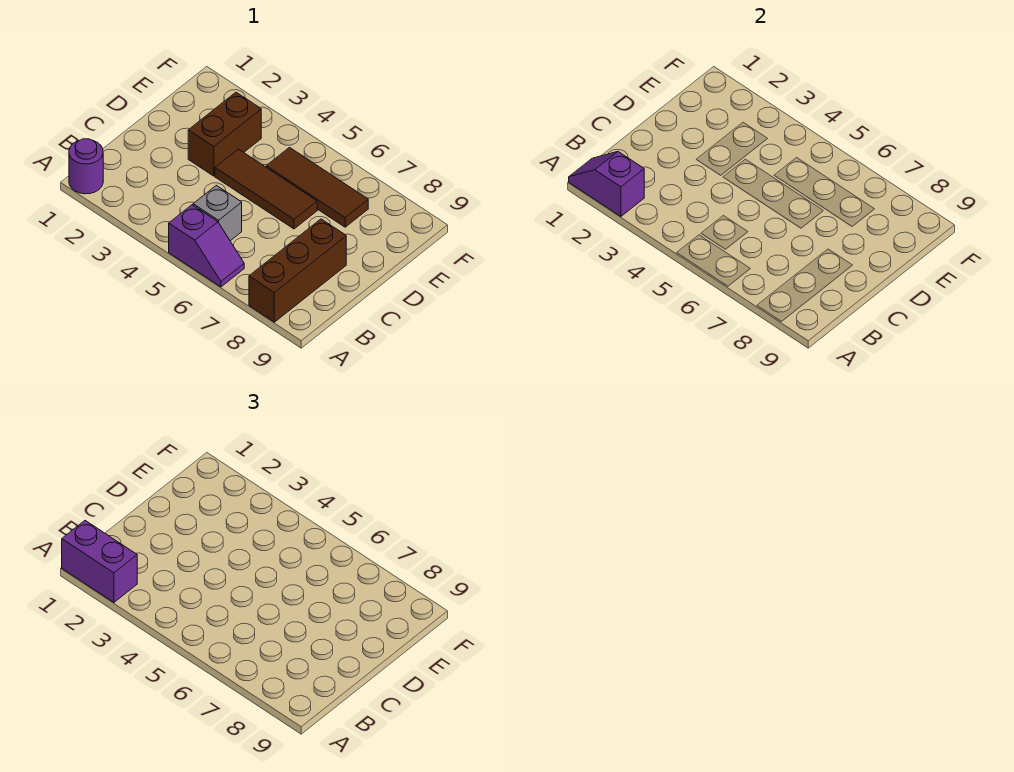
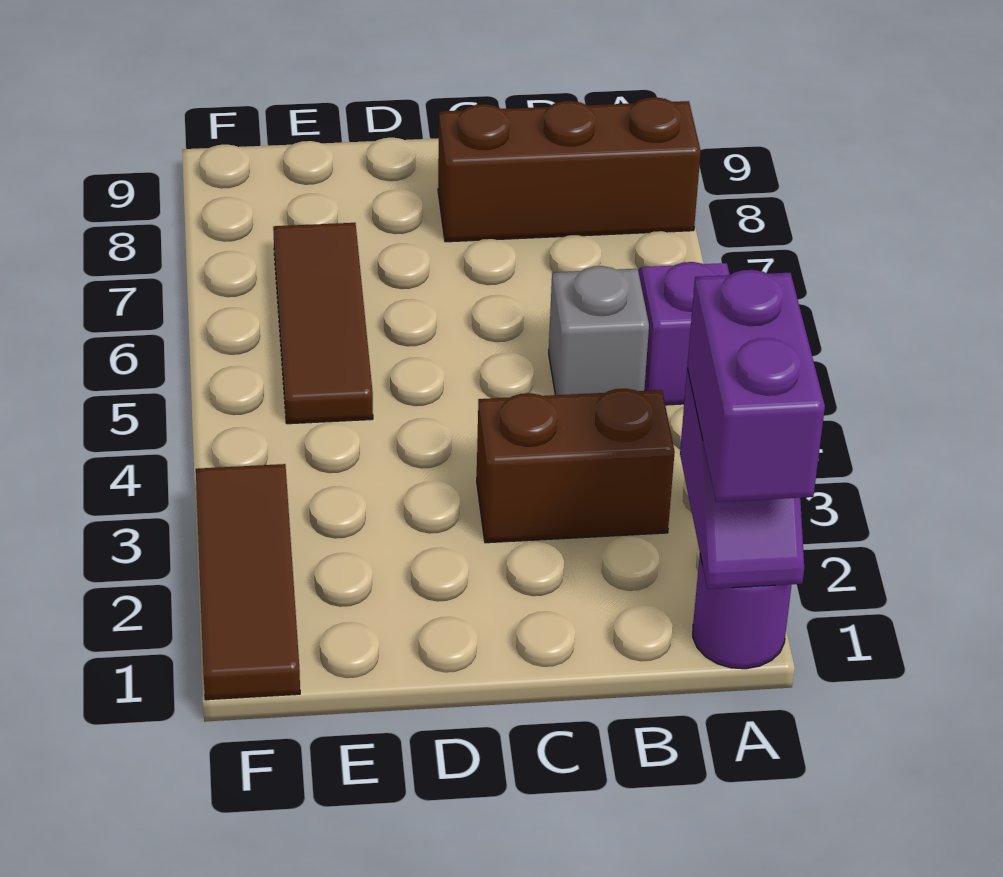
brown 1x2 brick [188,92,261,176] -> brown 1x2 brick moved to [477,389,675,543]
brown 1x3 tile [215,149,317,229] -> brown 1x3 tile moved to [196,464,300,700]

